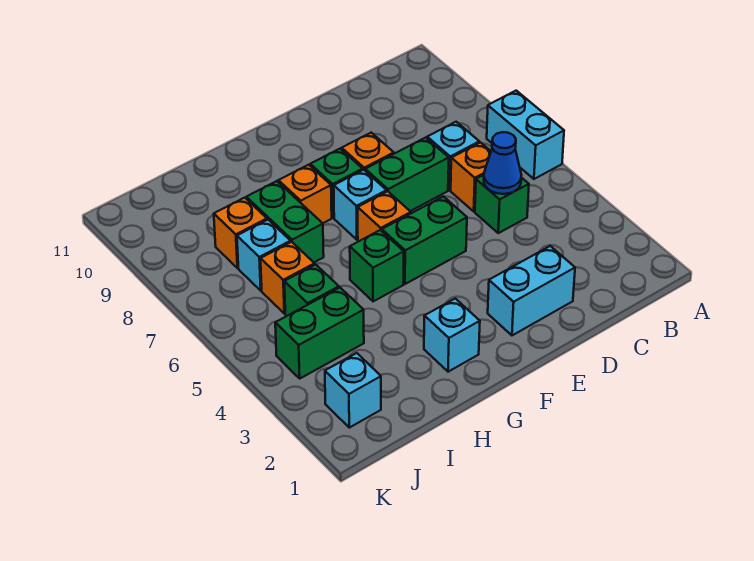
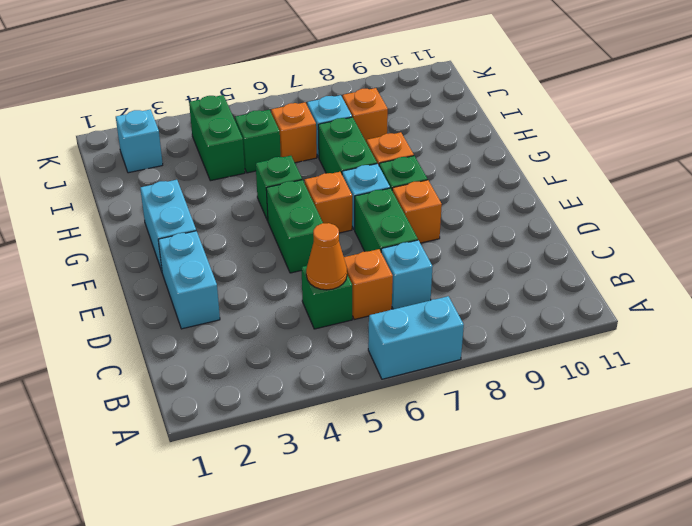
blue 1x1 cone [484,132,521,194] -> orange 1x1 cone [306,223,347,290]
cyan 1x1 brick [424,299,480,372] -> cyan 1x2 brick [140,180,196,271]
green 1x2 brick [246,181,324,262] -> green 1x2 brick turned to [318,117,377,173]

